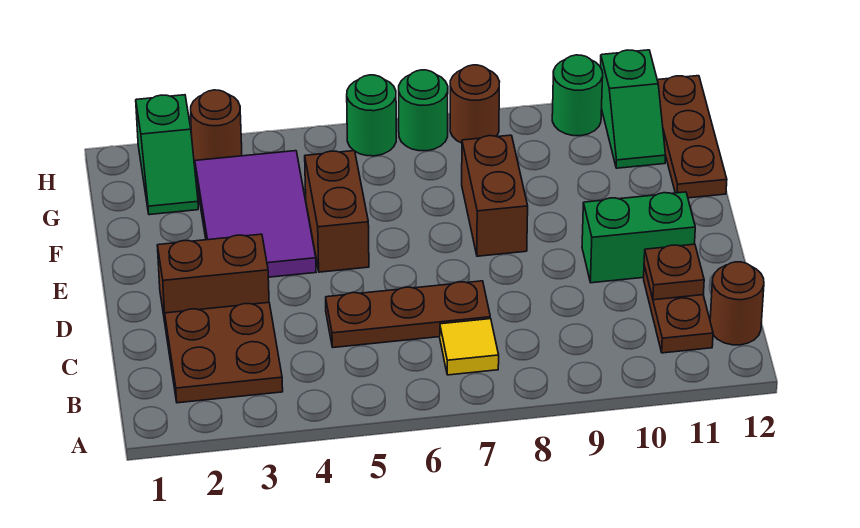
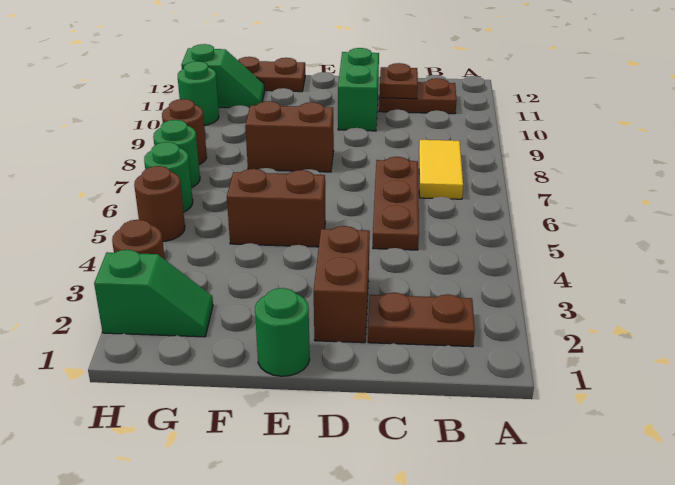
brown 2x2 plate [165,303,283,403] -> brown 1x2 plate [368,293,475,347]
yellow 1x1 tile [440,319,499,375] -> yellow 1x2 tile [419,140,463,199]
brown 1x1 round brick [710,262,764,345] -> brown 1x1 round brick moved to [134,166,185,241]
none -> green 1x1 round brick [255,288,310,376]
purple 2x3 tile [195,151,316,277] -> none

